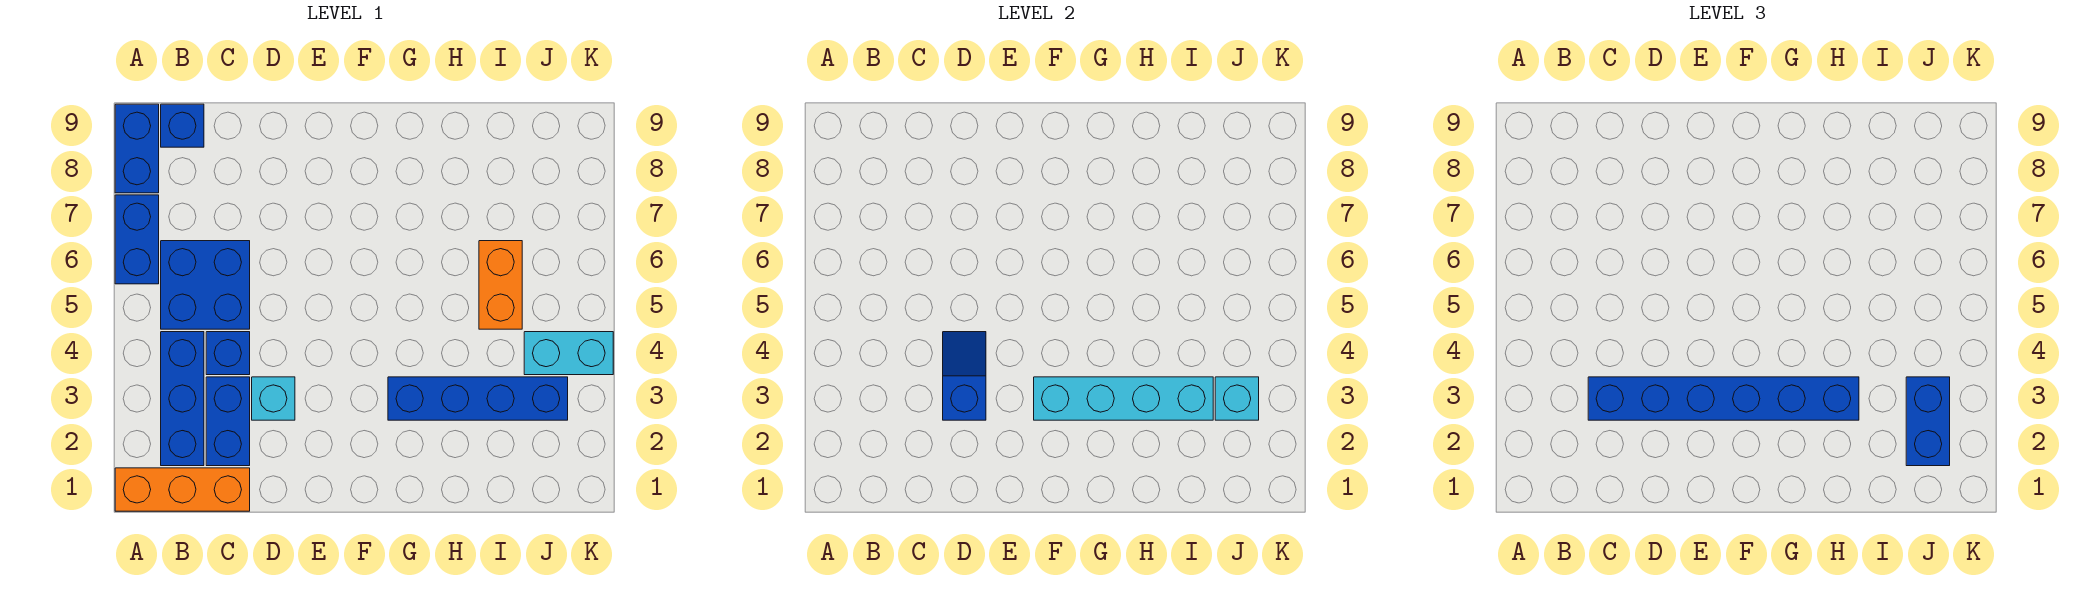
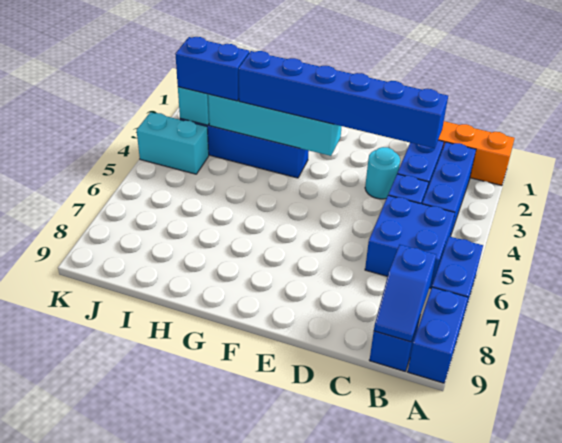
cyan 1x1 brick [252,377,295,420] -> cyan 1x1 round brick [365,147,400,199]
blue 1x2 slope [943,332,986,420] -> blue 1x2 slope moved to [374,245,436,342]
orange 1x2 brick [479,241,522,329] -> none
blue 1x2 brick [1906,377,1950,466] -> blue 1x2 brick turned to [175,37,249,101]

